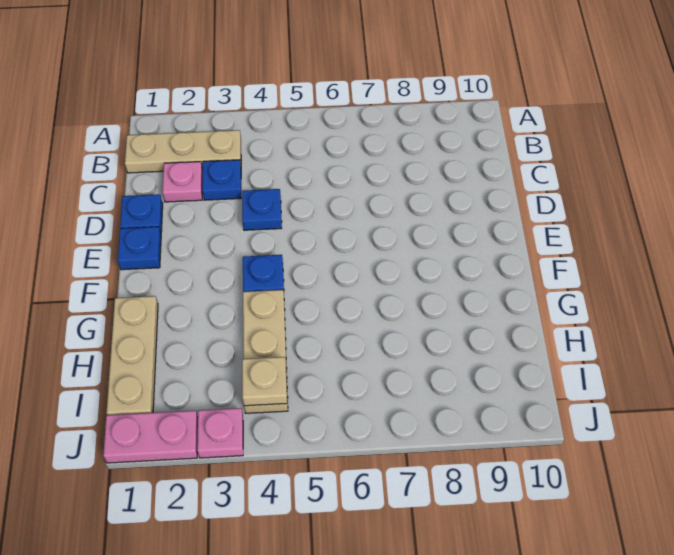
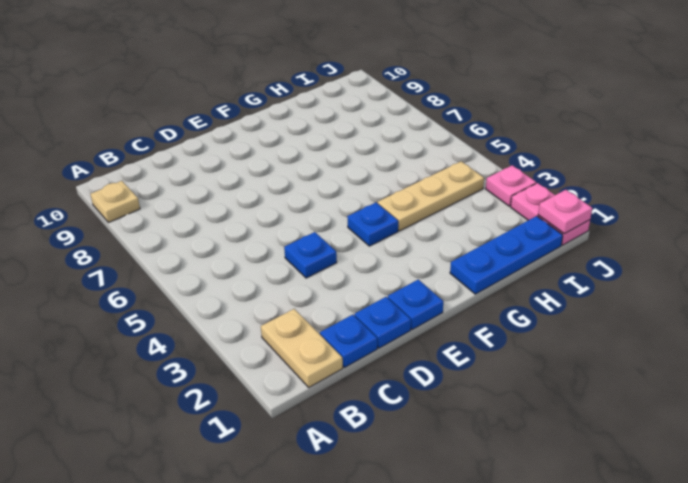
tan 1x3 plate [125,130,241,173] -> tan 1x2 plate [261,309,343,387]
pink 1x1 plate [162,162,203,202] -> pink 1x1 plate moved to [538,190,592,234]
blue 1x1 plate [202,160,241,200] -> blue 1x1 plate moved to [320,315,377,368]
tan 1x3 plate [106,296,158,415] -> blue 1x3 plate [450,216,563,294]
tan 1x1 plate [242,357,287,406] -> tan 1x1 plate moved to [90,181,140,223]

